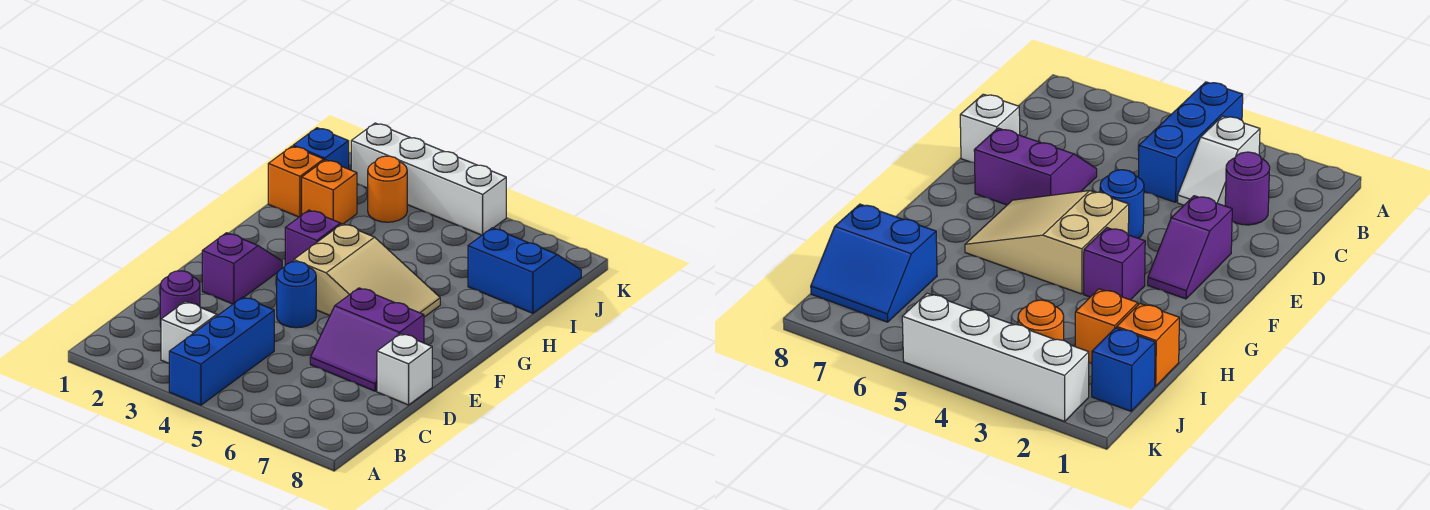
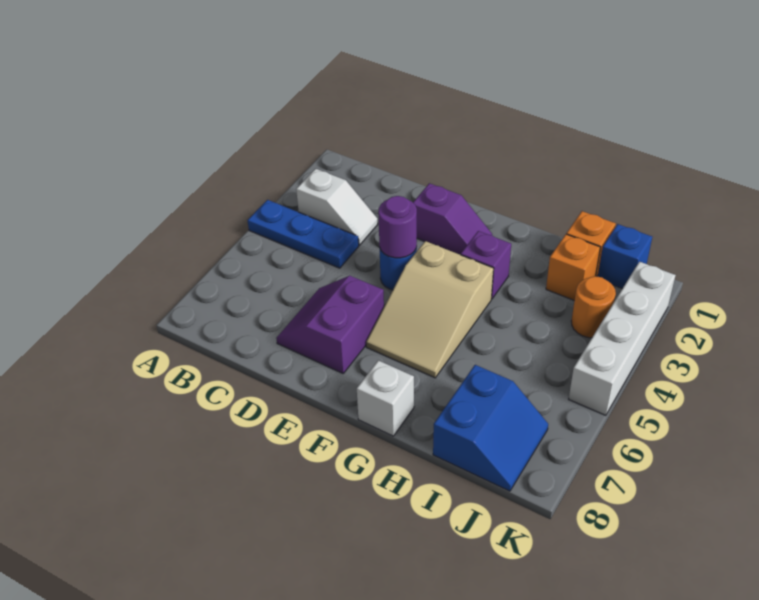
blue 1x3 brick [169,297,274,405] -> blue 1x3 plate [247,200,359,268]
purple 1x1 round brick [160,271,200,326] -> purple 1x1 round brick moved to [378,196,417,258]
white 1x1 brick [377,334,432,405] -> white 1x1 brick moved to [357,360,414,436]

